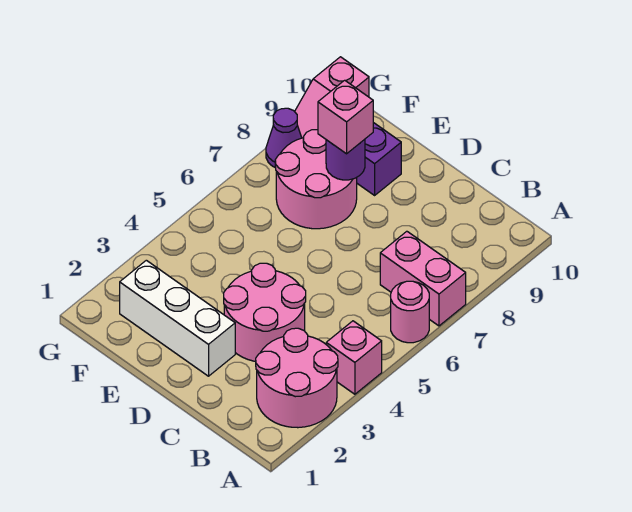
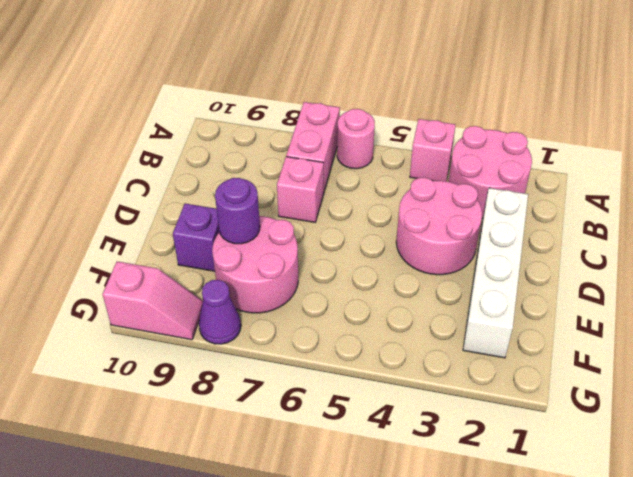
white 1x3 brick [120,260,235,376] -> white 1x4 brick [463,188,528,358]
pink 1x1 brick [318,80,373,154] -> pink 1x1 brick moved to [277,157,324,222]

